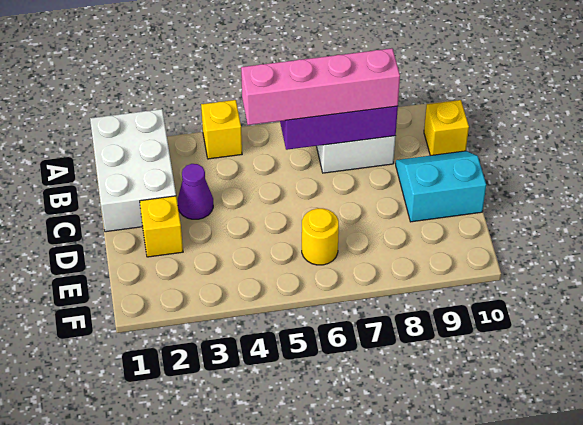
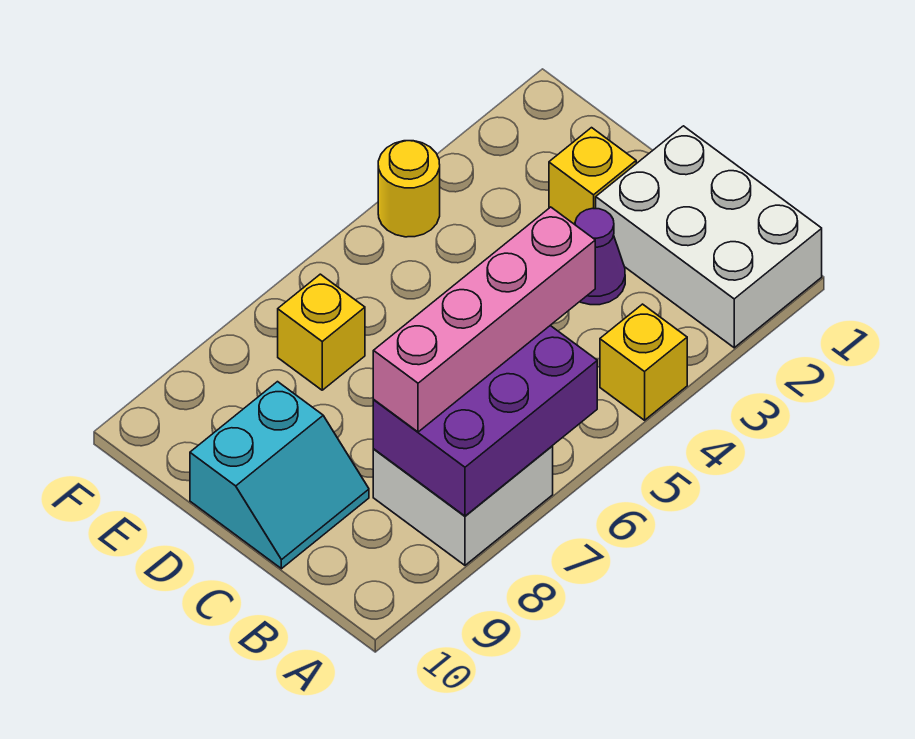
yellow 1x1 brick [424,100,469,156] -> yellow 1x1 brick moved to [278,274,365,390]
yellow 1x1 round brick [302,208,339,265] -> yellow 1x1 round brick moved to [378,141,440,237]

